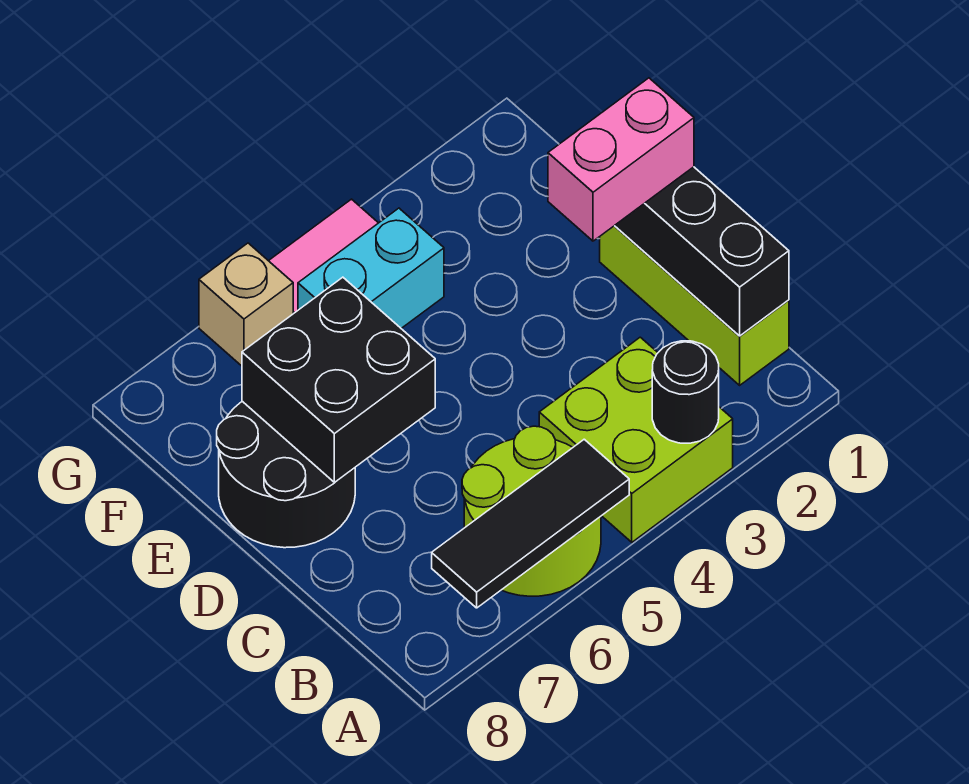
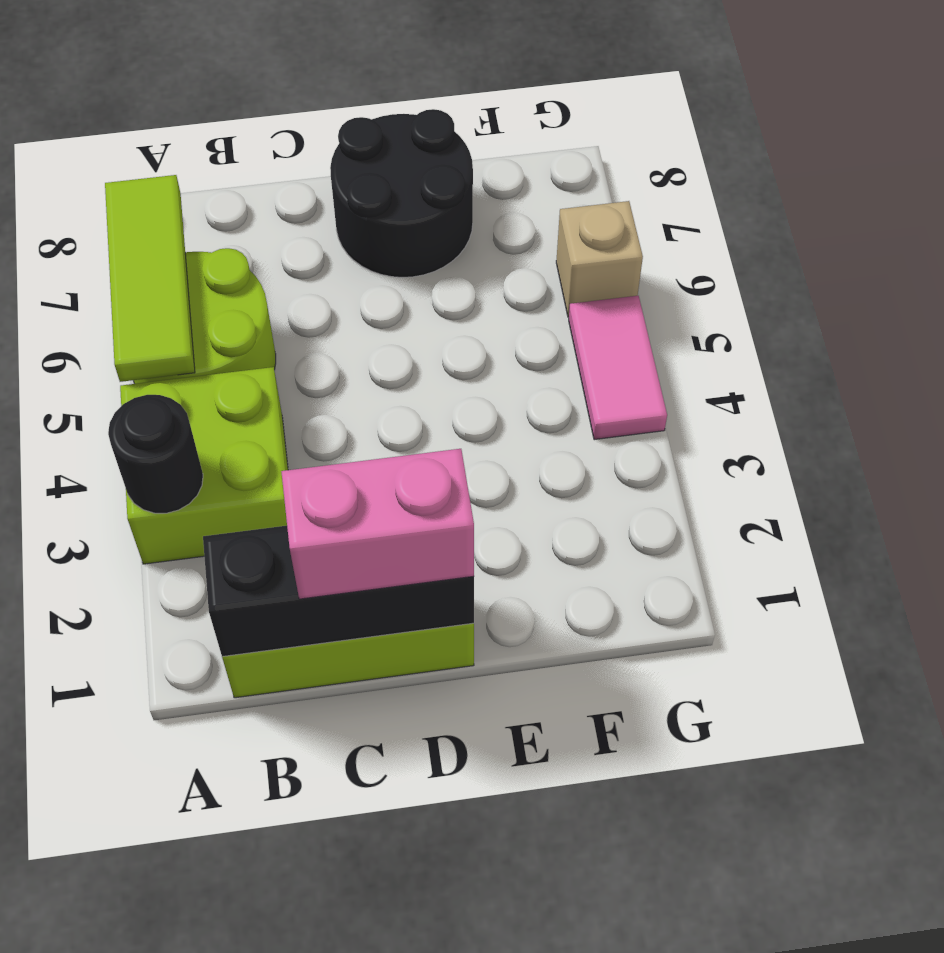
black 1x3 tile [432,439,629,608] -> lime 1x3 tile [105,175,195,382]
pink 1x2 brick [548,78,694,241] -> pink 1x2 brick turned to [281,449,474,599]
black 2x2 brick [242,277,435,482] -> none
cyan 1x2 brick [298,208,444,328] -> none

